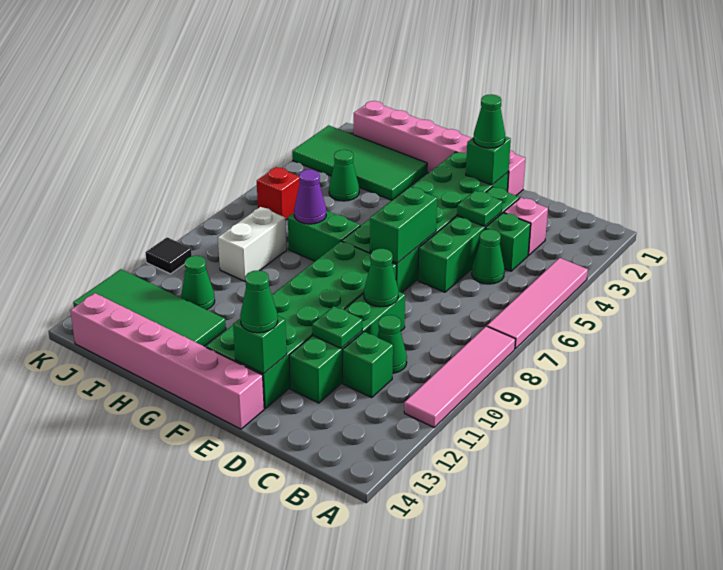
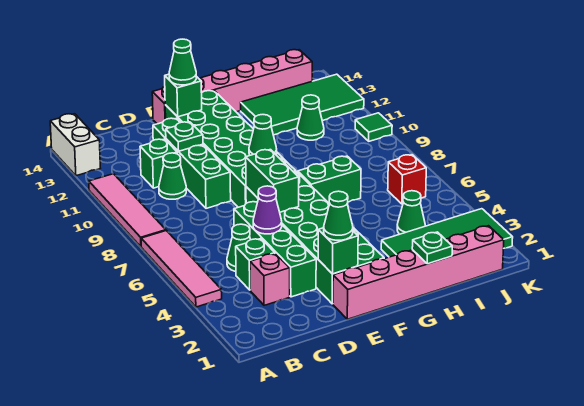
green 1x1 plate [457,190,502,226] -> green 1x1 plate moved to [412,232,452,264]
green 1x1 cone [364,249,399,307] -> green 1x1 cone moved to [249,115,277,155]
purple 1x1 cone [294,169,326,224] -> purple 1x1 cone moved to [253,186,282,234]
white 1x2 brick [218,207,287,281] -> white 1x2 brick moved to [50,114,100,176]
black 1x1 tile [145,237,192,274] -> green 1x1 tile [355,113,392,141]

